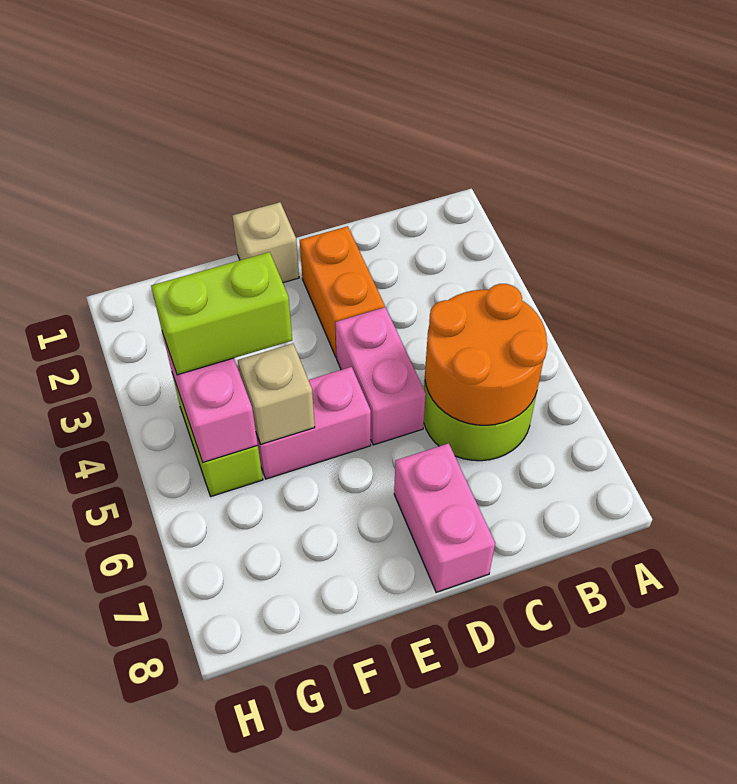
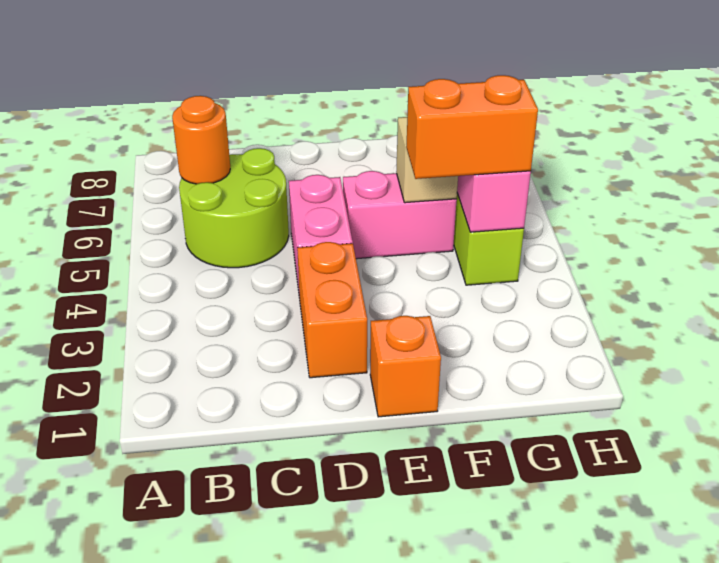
orange 2x2 round brick [425,284,547,425] -> orange 1x1 round brick [172,96,230,184]
pink 1x2 brick [394,443,495,592] -> none
tan 1x1 brick [232,202,299,283] -> orange 1x1 brick [370,316,441,417]
lime 1x2 brick [151,252,292,375] -> orange 1x2 brick [406,75,538,179]

